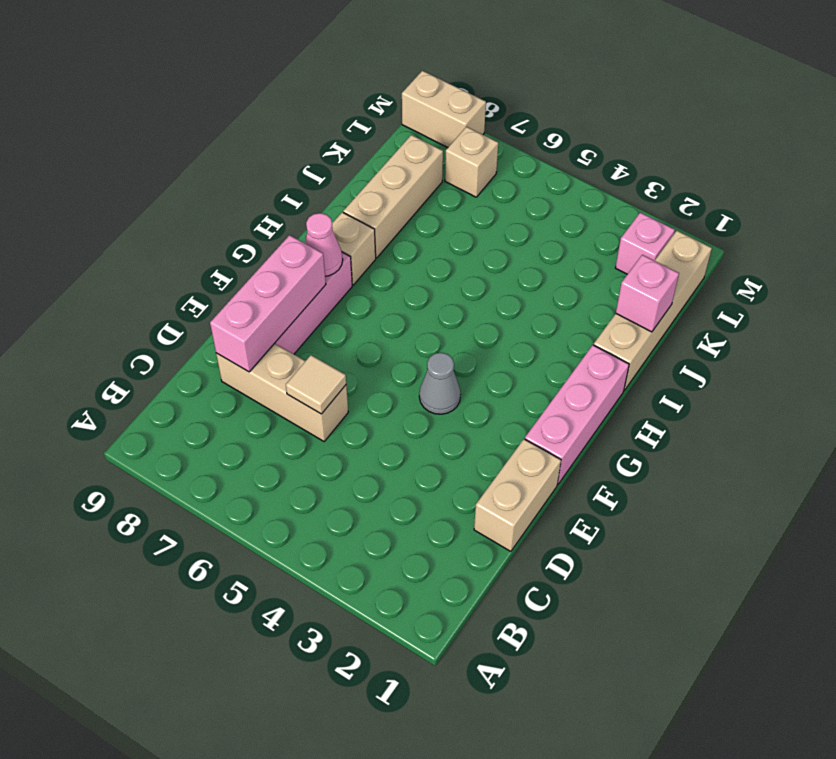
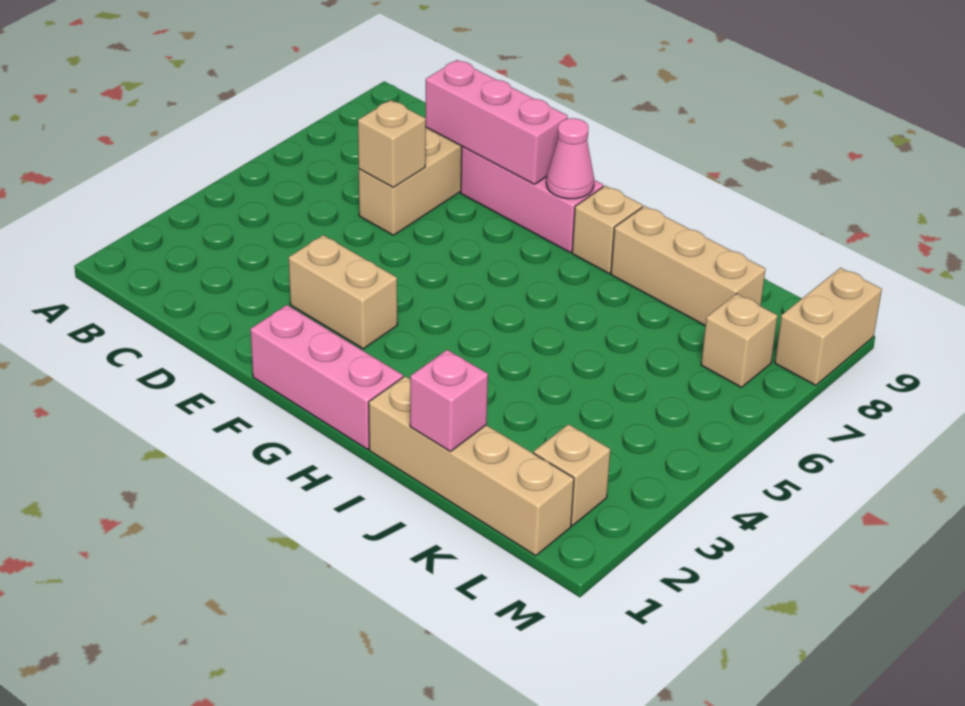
tan 1x2 brick [474,439,561,551] -> tan 1x2 brick moved to [289,235,397,349]
tan 1x1 tile [286,355,346,414] -> tan 1x1 brick [358,100,426,188]
grey 1x1 cone [419,353,461,414] -> none
pink 1x1 brick [615,212,675,274] -> tan 1x1 brick [534,424,610,526]

